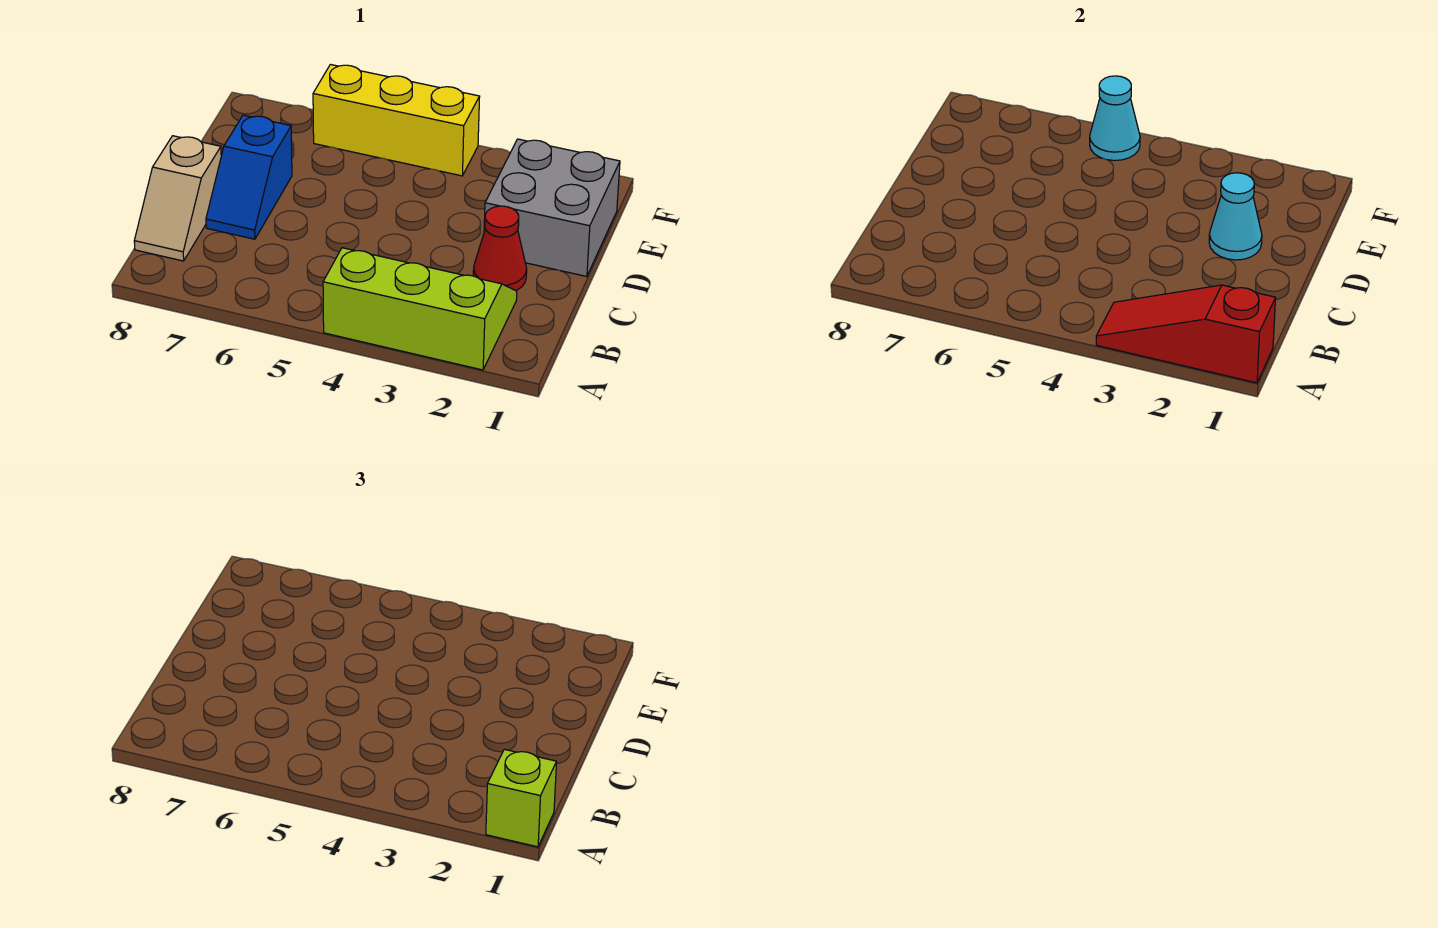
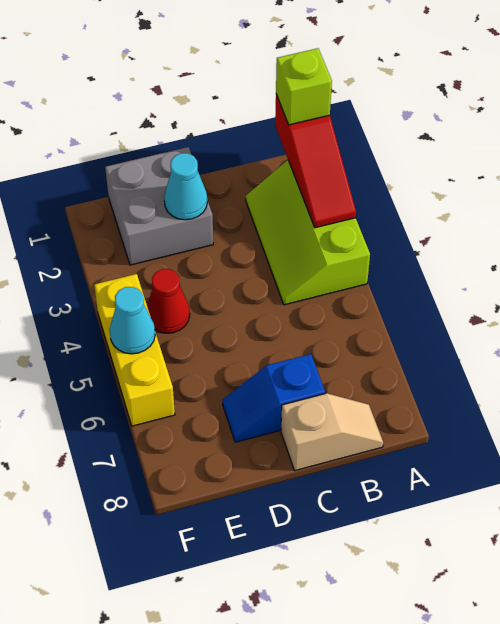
red 1x1 cone [473,206,527,291] -> red 1x1 cone moved to [147,269,190,333]
blue 1x2 slope [206,115,292,239] -> blue 1x2 slope turned to [223,354,325,442]

